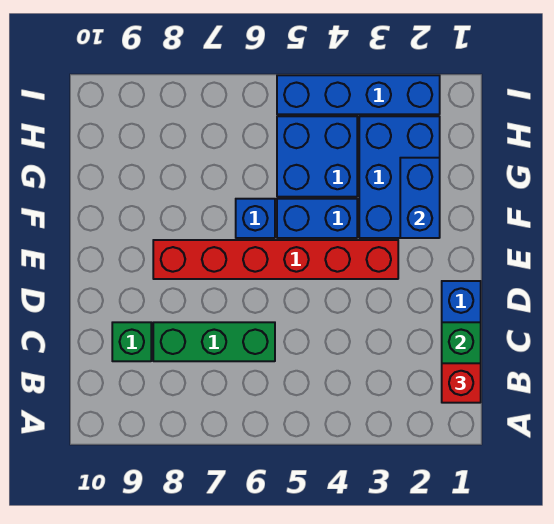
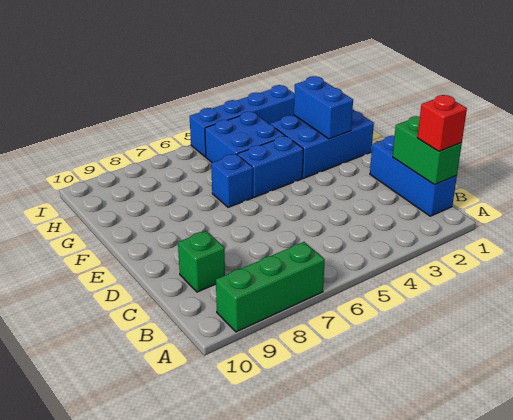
green 1x3 brick [153,322,275,361] -> green 1x3 brick moved to [216,242,325,332]
red 1x6 brick [153,240,398,279] -> none
blue 2x3 brick [359,116,440,238] -> blue 2x3 brick turned to [270,110,374,178]

